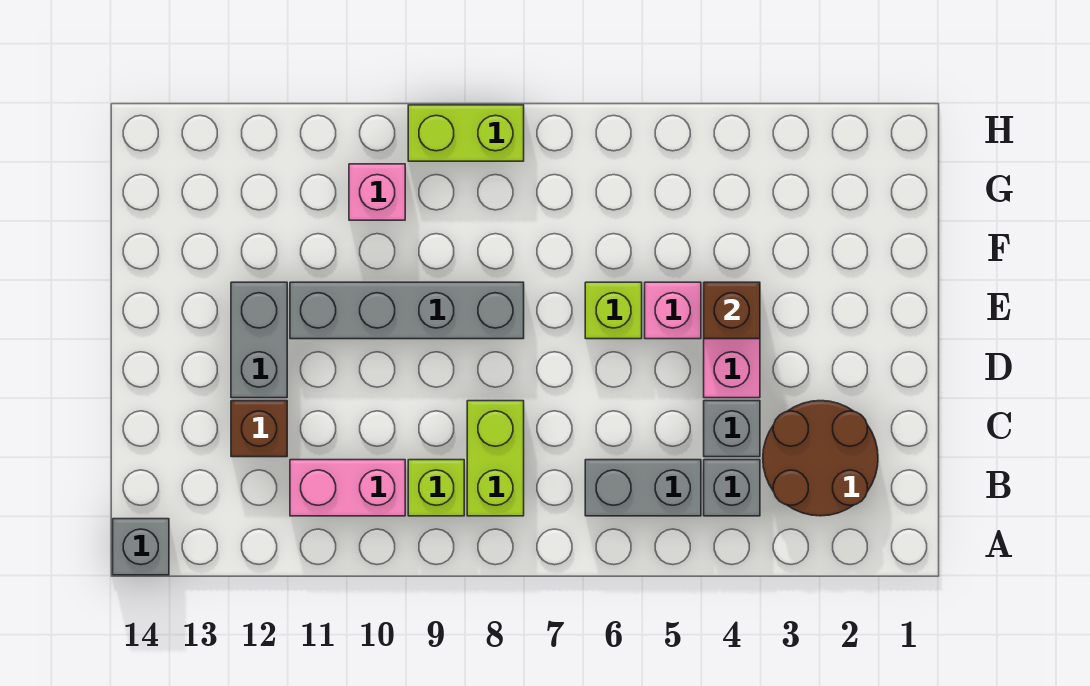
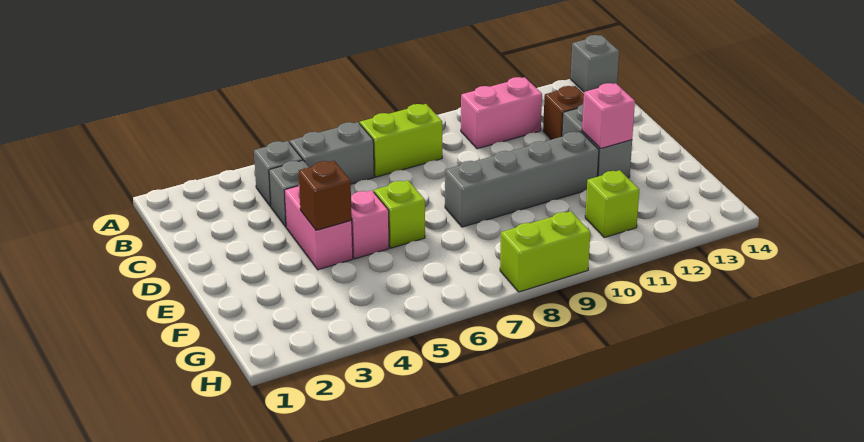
brown 2x2 round brick [763,401,878,516] -> none
lime 1x2 brick [467,401,524,516] -> lime 1x2 brick turned to [360,104,442,177]
lime 1x1 brick [408,460,464,516] -> lime 1x1 brick moved to [585,170,639,238]
pink 1x1 brick [349,164,405,220] -> pink 1x1 brick moved to [582,83,635,149]

